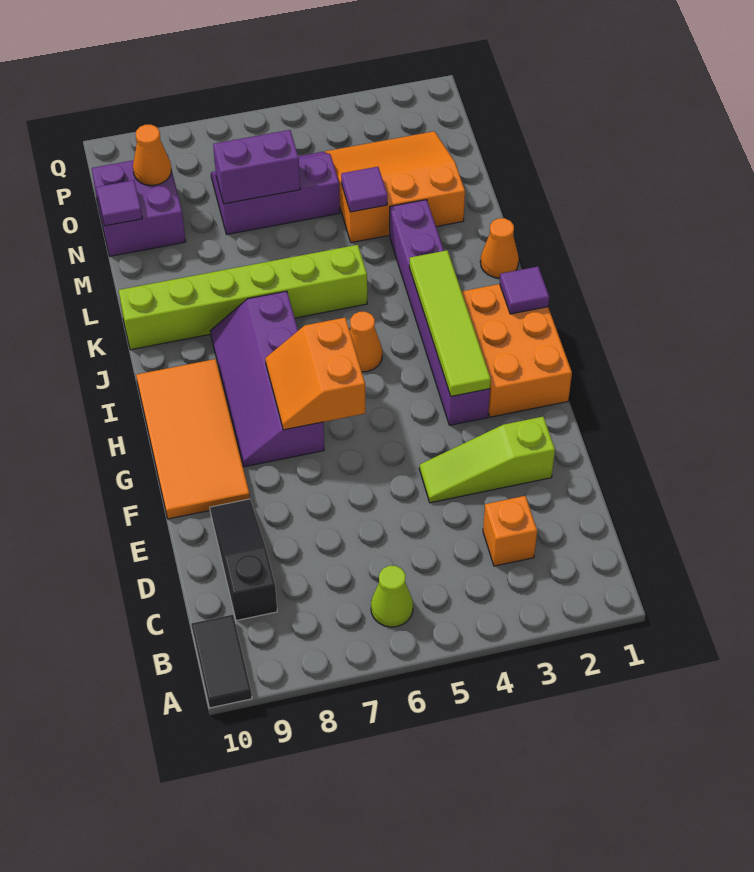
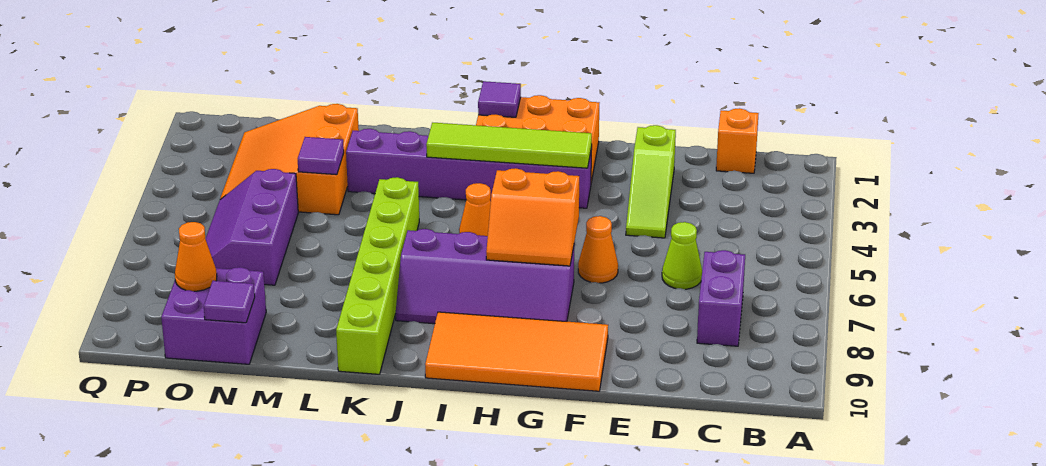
black 1x2 tile [191,615,252,708] -> none
lime 1x1 cone [371,566,413,627] -> lime 1x1 cone moved to [662,222,702,289]
orange 1x1 brick [483,496,537,566] -> orange 1x1 brick moved to [716,108,759,173]
black 1x3 slope [210,499,277,621] -> none
orange 1x1 cone [480,218,519,278] -> orange 1x1 cone moved to [578,216,618,283]
purple 1x2 brick [213,130,300,204] -> purple 1x2 brick moved to [697,250,745,346]

